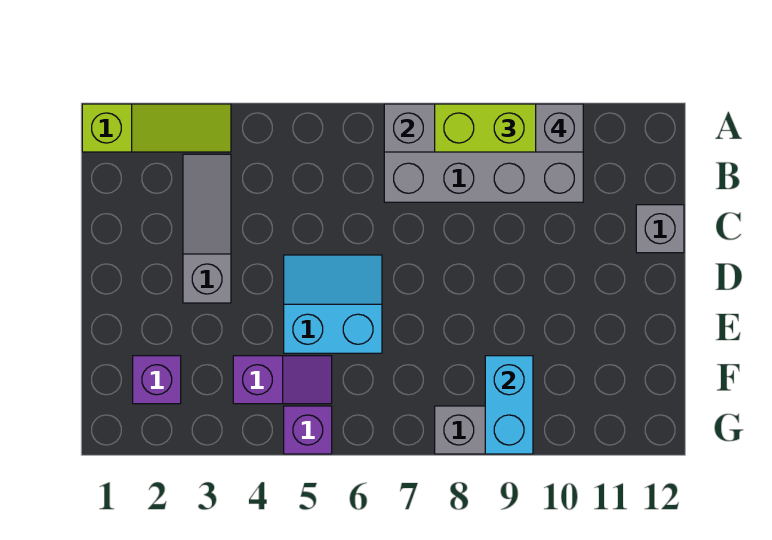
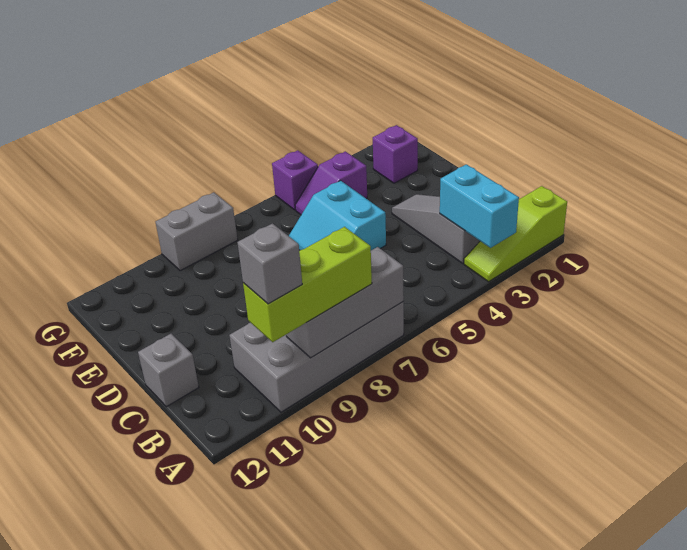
grey 1x3 slope [183,154,231,303] -> grey 1x3 slope turned to [392,194,480,263]
cyan 2x2 slope [284,255,382,353] -> cyan 2x2 slope turned to [289,181,386,250]
cyan 1x2 brick [485,356,533,454] -> cyan 1x2 brick moved to [440,164,519,248]

